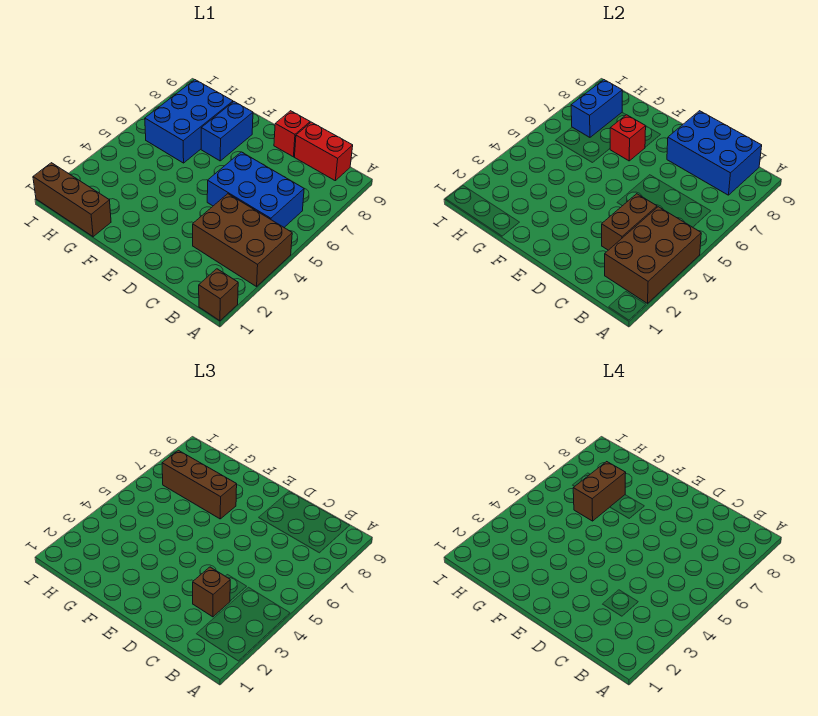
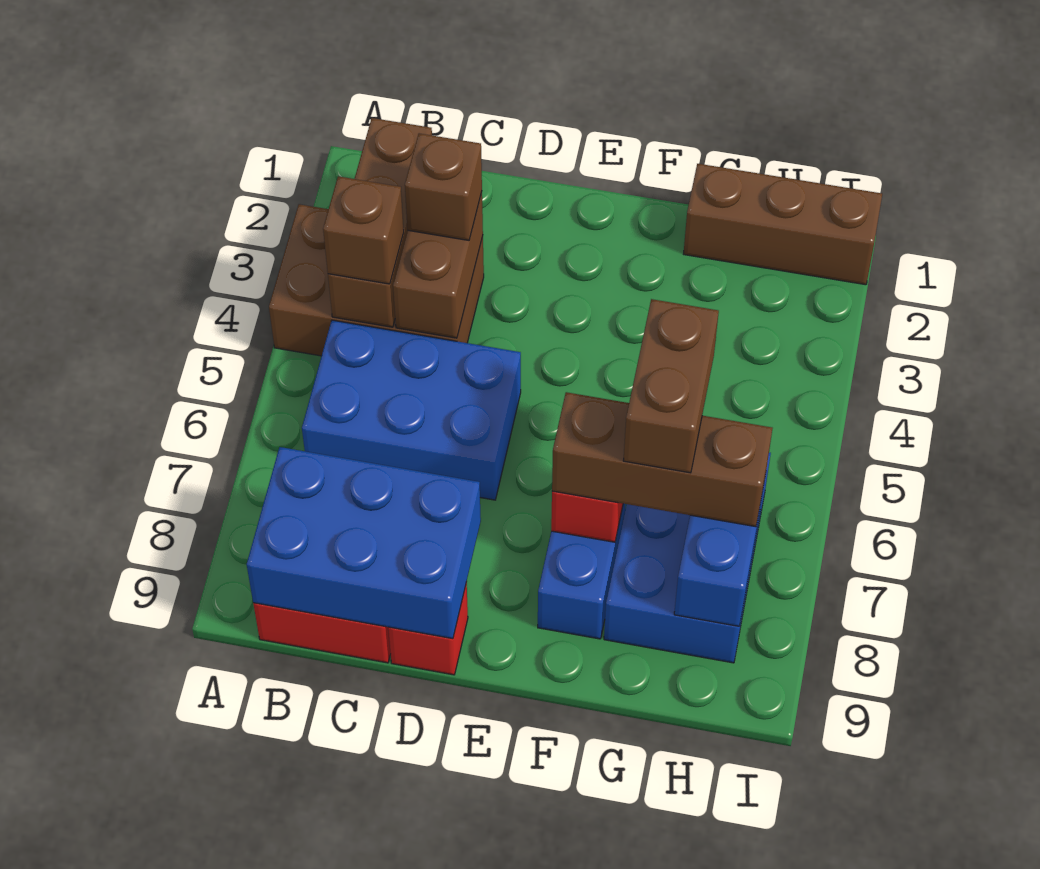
brown 1x1 brick [199,269,238,321] -> brown 1x1 brick moved to [323,176,404,284]
brown 2x3 brick [605,207,701,303] -> brown 1x3 brick [328,118,432,327]

